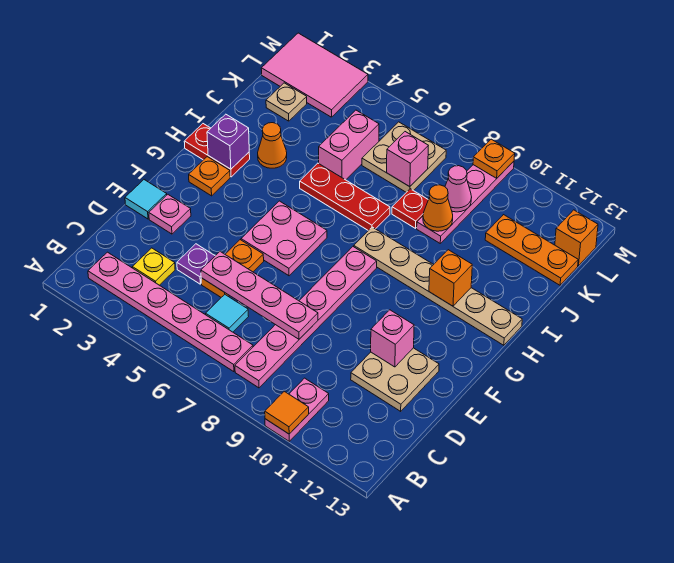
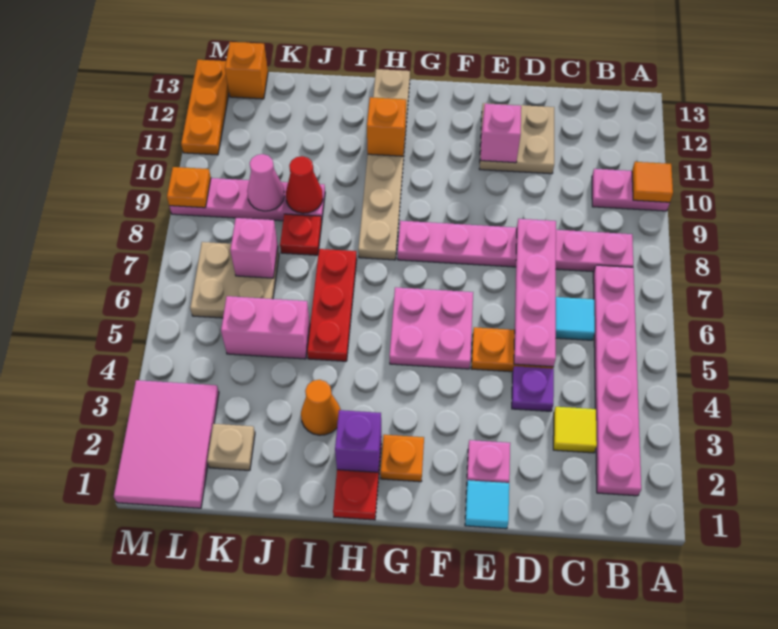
yellow 1x1 plate [132,248,175,285] -> yellow 1x1 tile [553,407,597,453]
orange 1x1 cone [423,185,453,231] -> red 1x1 cone [286,156,323,213]
orange 1x3 plate [485,215,578,285] -> orange 1x3 plate moved to [181,60,229,155]

